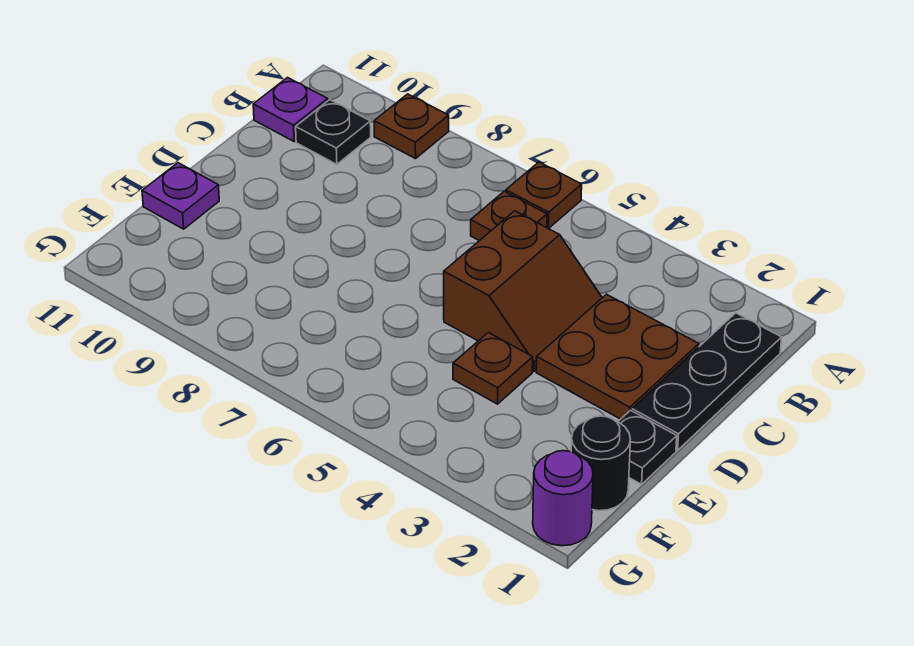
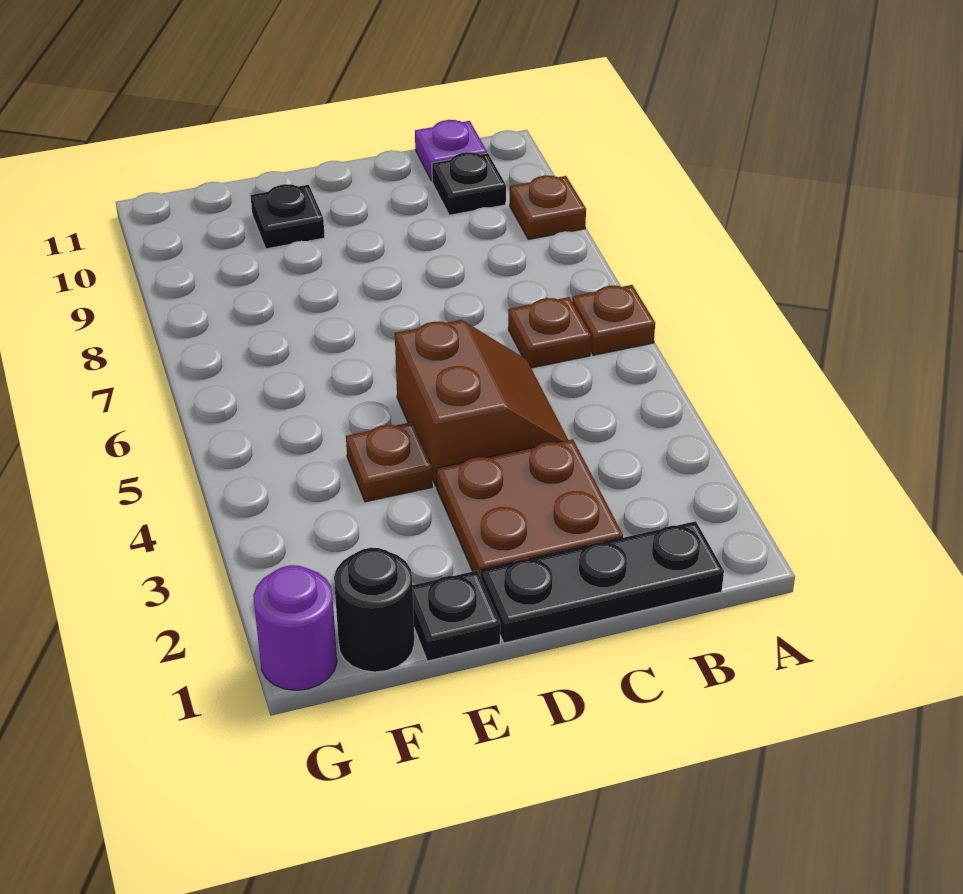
brown 2x2 slope [444,211,602,371] -> brown 2x2 slope turned to [395,320,568,487]
none -> black 1x1 plate [250,184,325,249]
purple 1x1 plate [142,163,219,229] -> none

